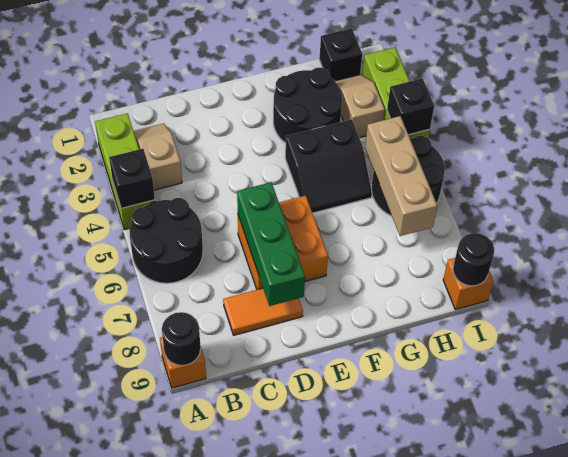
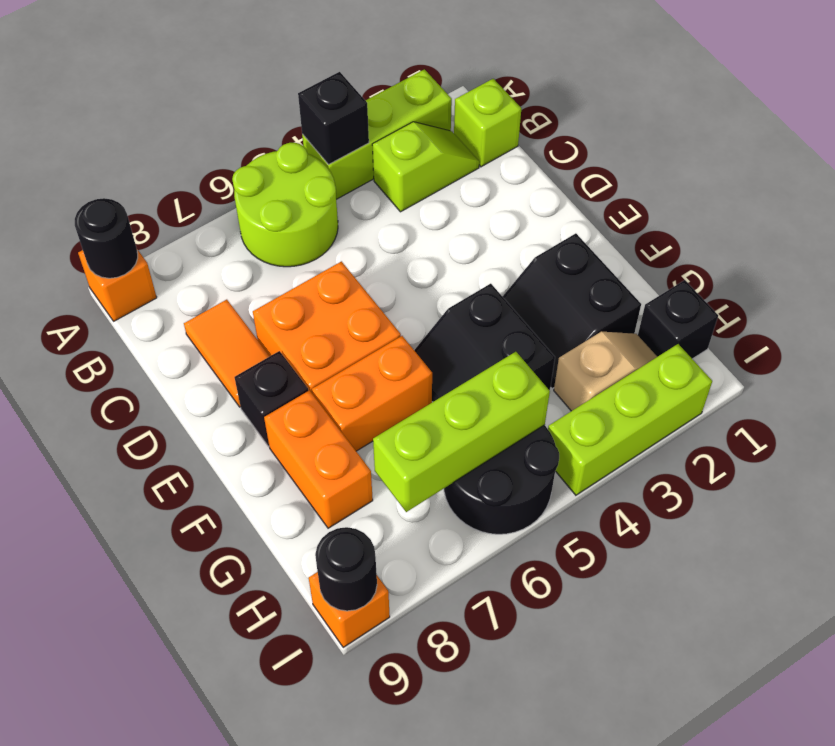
black 2x2 round brick [130,198,203,283] -> lime 2x2 round brick [232,143,338,267]
none -> lime 1x1 brick [454,79,521,167]
tan 1x2 slope [134,123,182,190] -> lime 1x2 slope [372,122,479,212]
green 1x3 brick [237,182,305,306] -> none
black 2x2 round brick [273,68,342,143] -> black 2x2 slope [502,233,641,388]
none -> orange 1x2 brick [312,336,432,451]
none -> orange 1x2 brick [264,390,373,528]
tan 1x3 brick [365,116,437,236] -> lime 1x3 brick [373,352,550,512]
black 1x1 brick [387,78,434,135] -> black 1x1 brick moved to [234,351,308,446]

